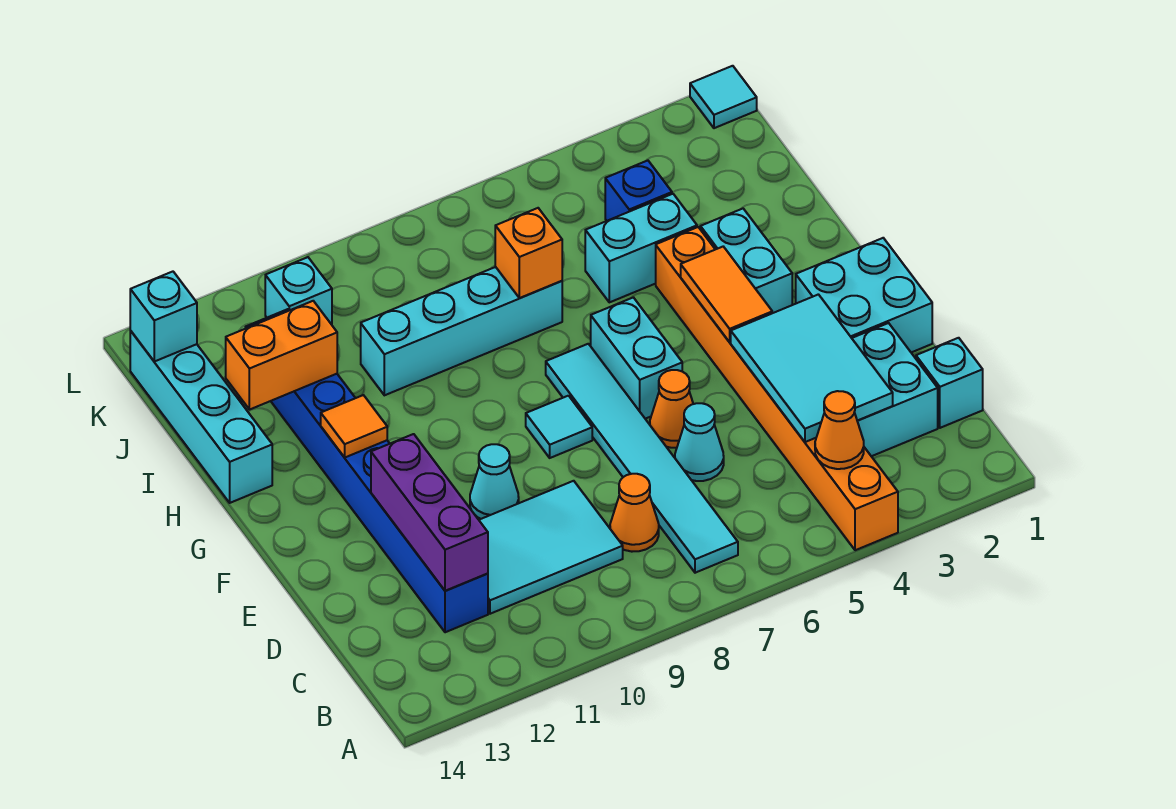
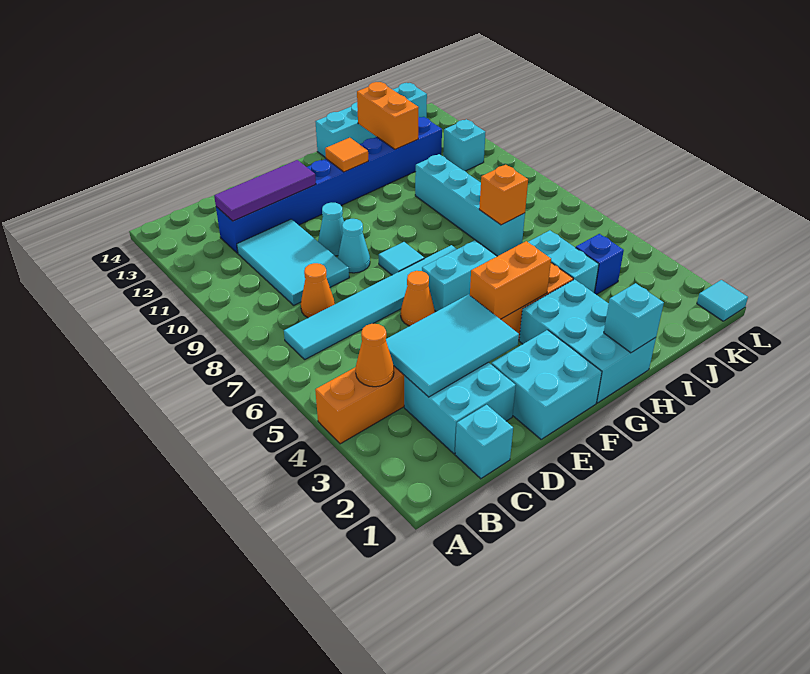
purple 1x3 brick [371,434,488,591] -> purple 1x3 tile [214,160,316,221]
cyan 1x1 cone [675,403,724,481] -> cyan 1x1 cone moved to [338,219,370,273]
orange 1x2 tile [681,247,772,342] -> orange 1x2 brick [470,241,551,319]
cyan 1x2 brick [700,209,792,313] -> cyan 2x3 brick [519,279,656,403]
cyan 1x1 brick [130,272,197,362] -> cyan 1x1 brick moved to [604,283,664,353]

